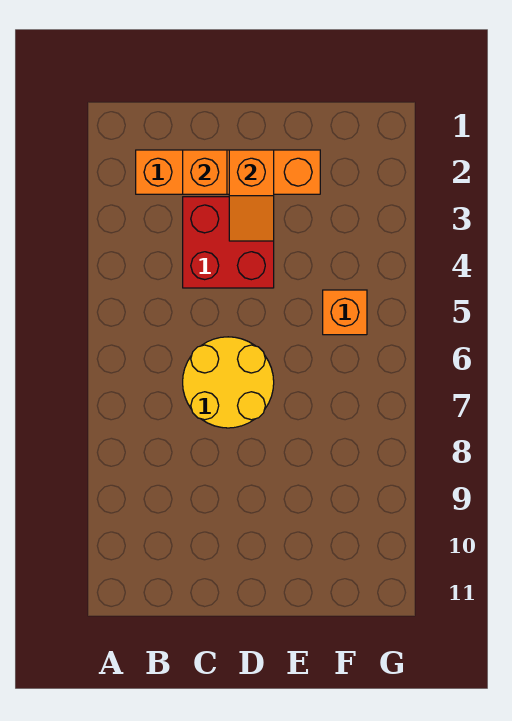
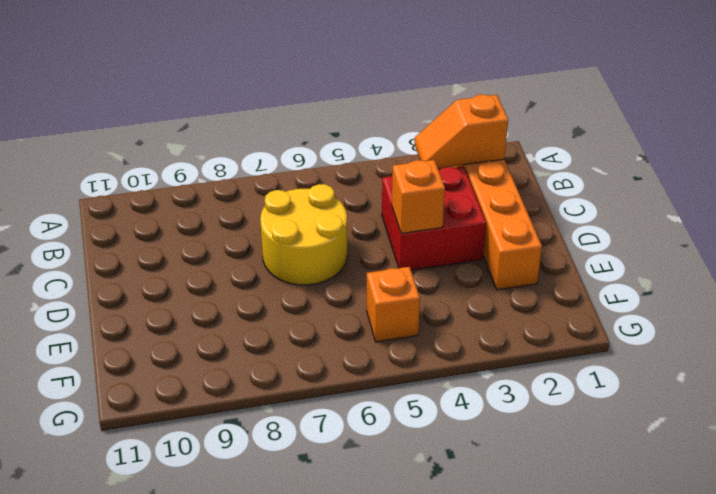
orange 1x1 brick [183,150,227,194] -> orange 1x1 brick moved to [392,160,445,233]
orange 1x2 slope [229,150,274,241] -> orange 1x2 slope moved to [415,94,508,168]

